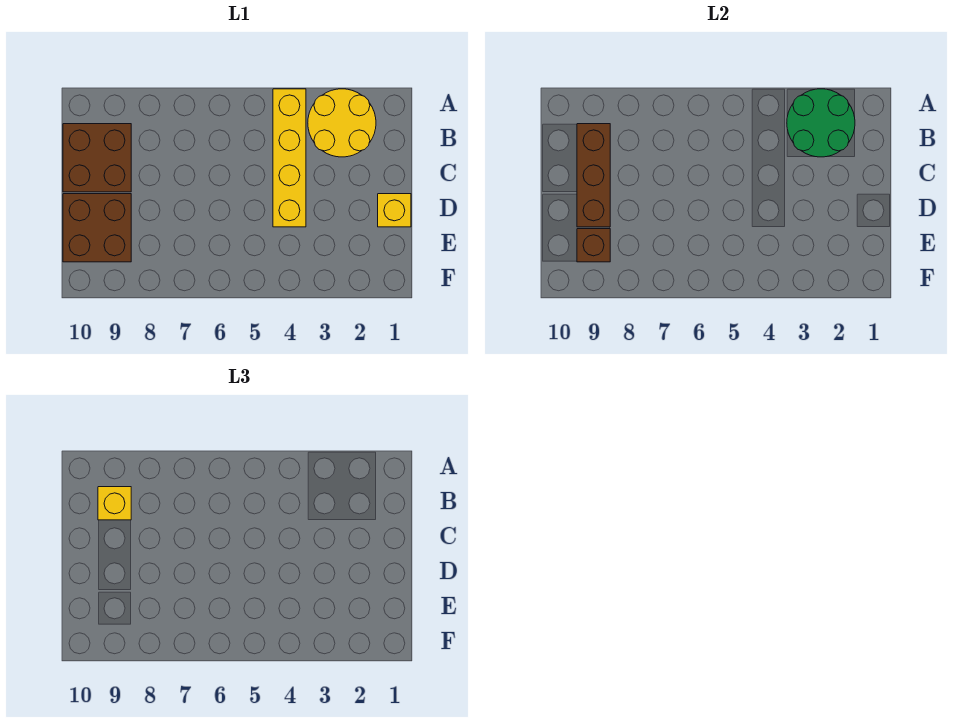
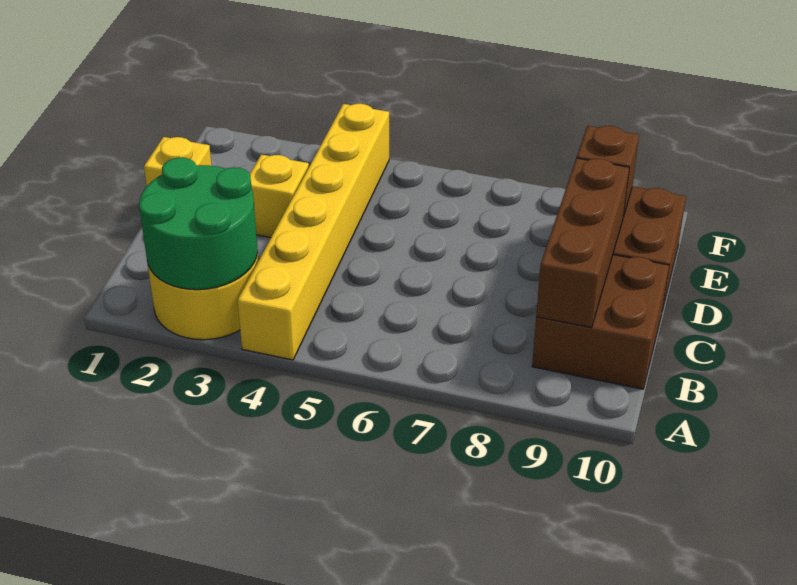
yellow 1x4 brick [273,89,306,227] -> yellow 1x6 brick [237,104,389,360]
yellow 1x1 brick [98,487,131,520] -> yellow 1x1 brick moved to [250,154,309,238]

